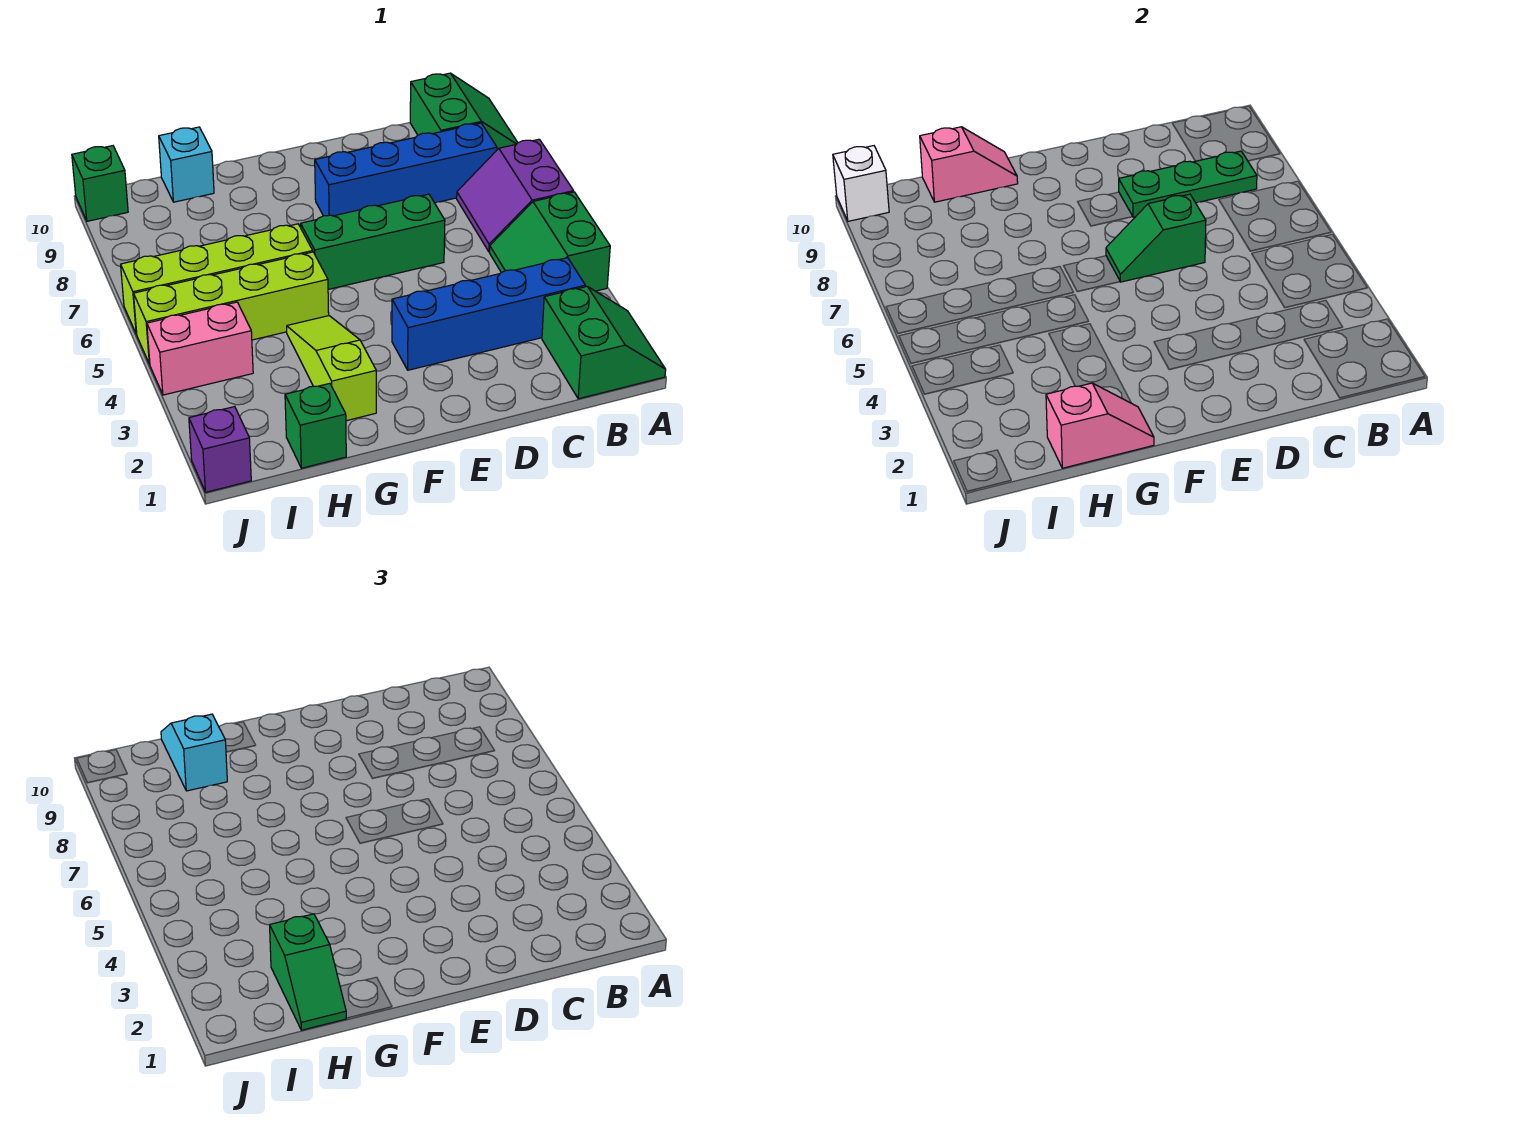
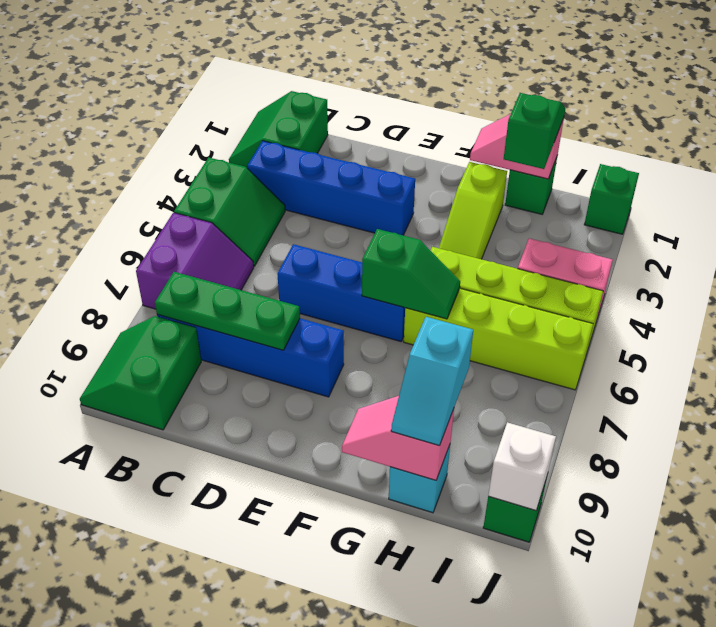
green 1x3 brick [301,194,445,289] -> blue 1x3 brick [277,244,405,341]
green 1x2 slope [1106,194,1206,282] -> green 1x2 slope moved to [362,229,460,319]
purple 1x1 brick [189,407,251,492] -> green 1x1 brick [584,164,639,234]

